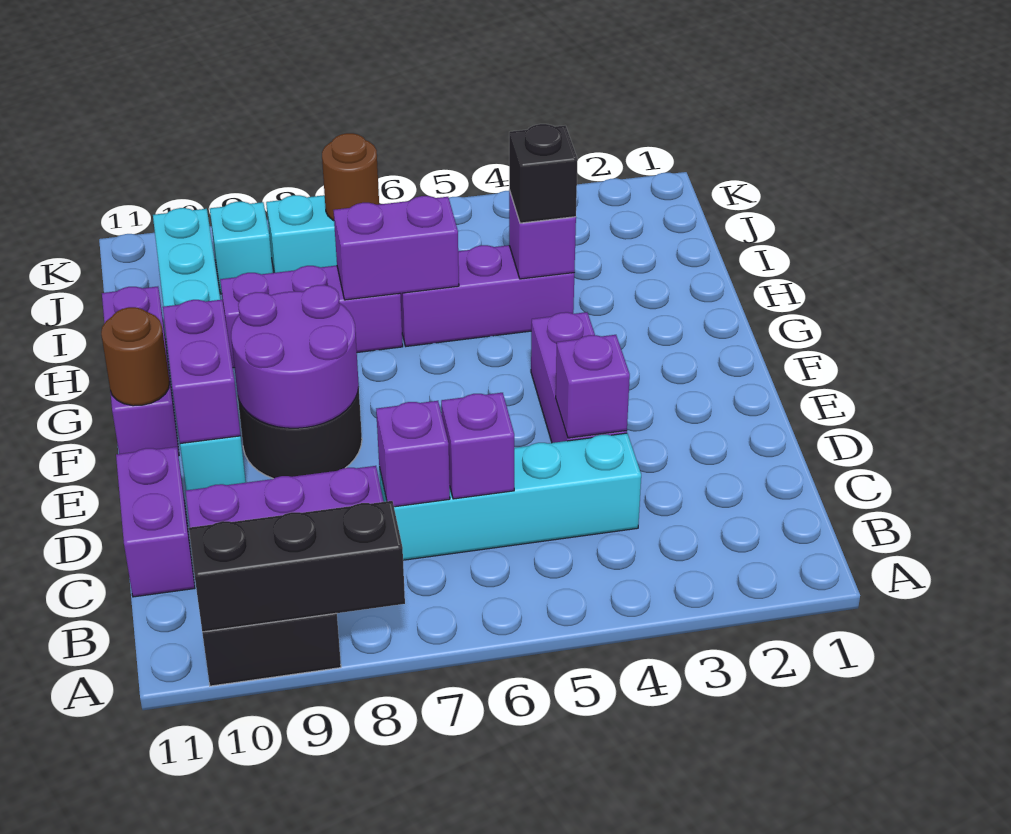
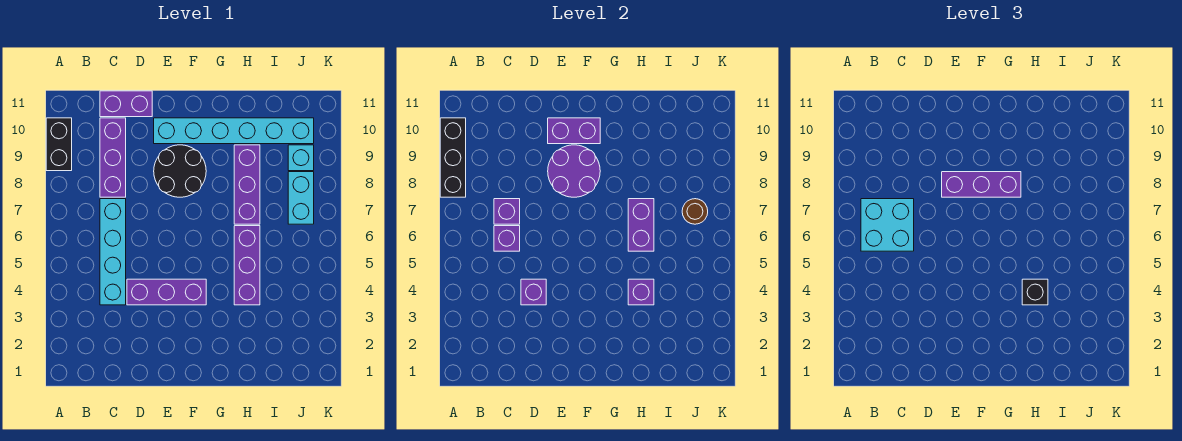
none -> cyan 2x2 brick [861,199,914,251]
purple 1x3 brick [102,287,179,456] -> purple 1x3 brick moved to [942,172,1021,197]
brown 1x1 round brick [101,307,170,406] -> none

